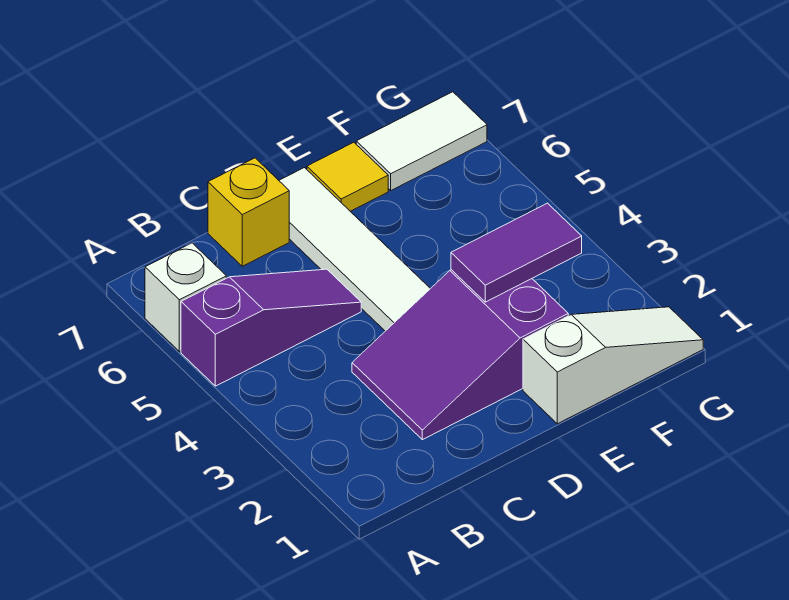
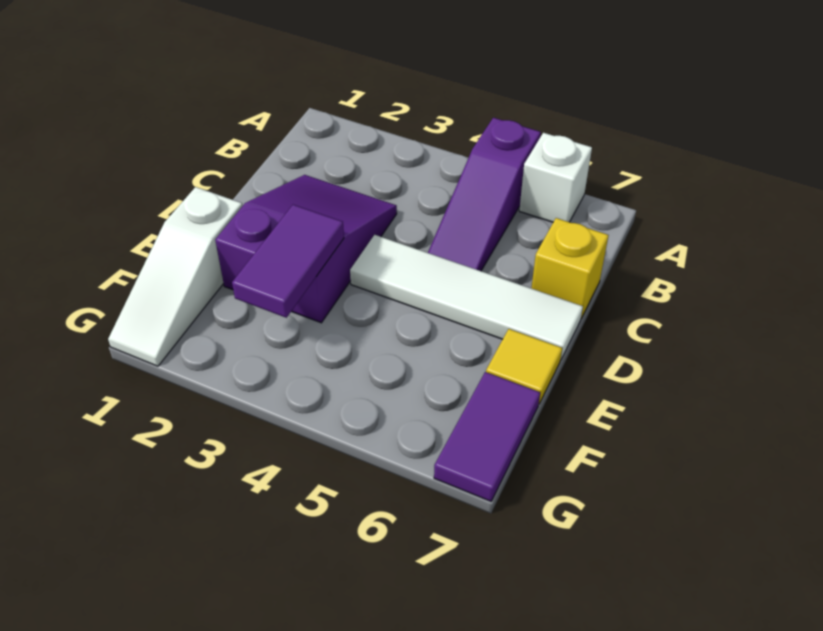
white 1x2 tile [356,92,487,190] -> purple 1x2 tile [434,372,540,501]

